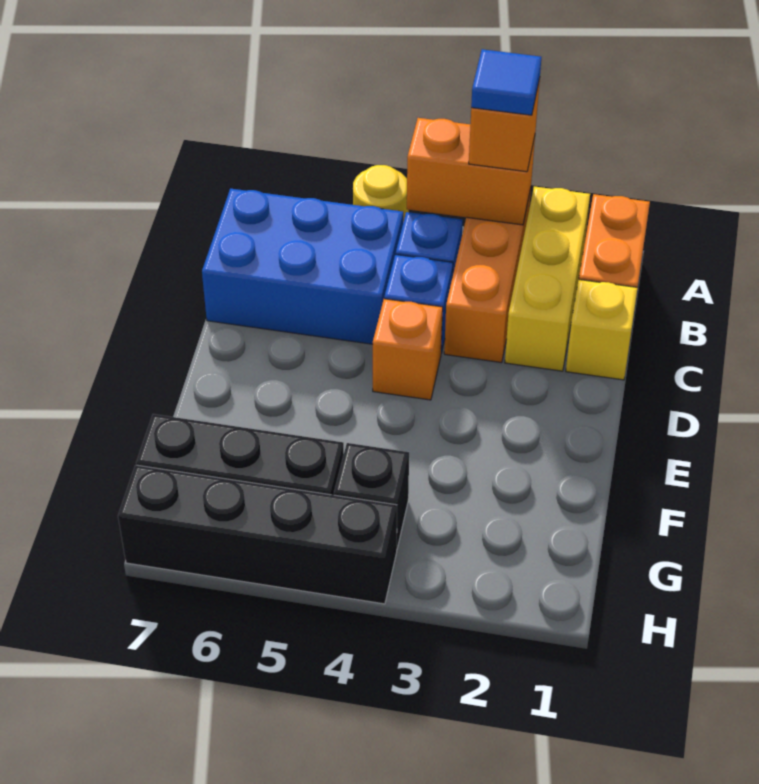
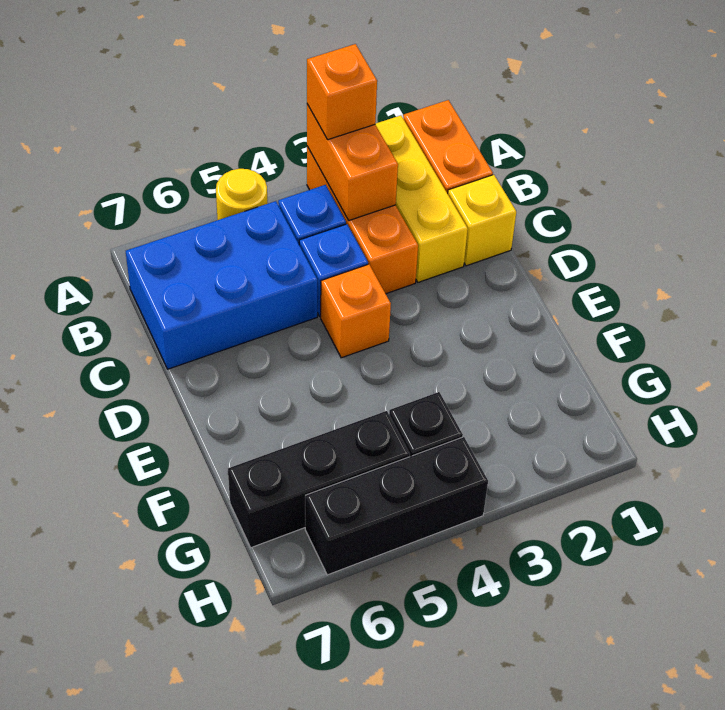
orange 1x2 brick [407,118,535,225] -> orange 1x2 brick turned to [307,104,398,220]
blue 1x1 tile [471,49,541,115] -> none
black 1x4 brick [118,465,397,604] -> black 1x3 brick [305,437,488,575]

